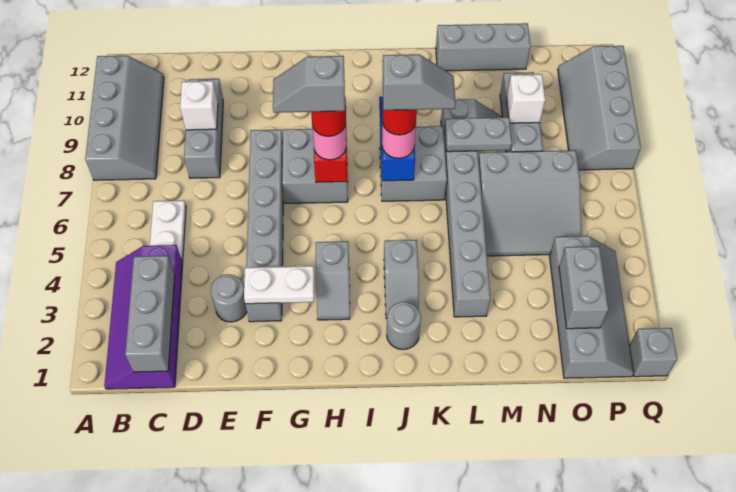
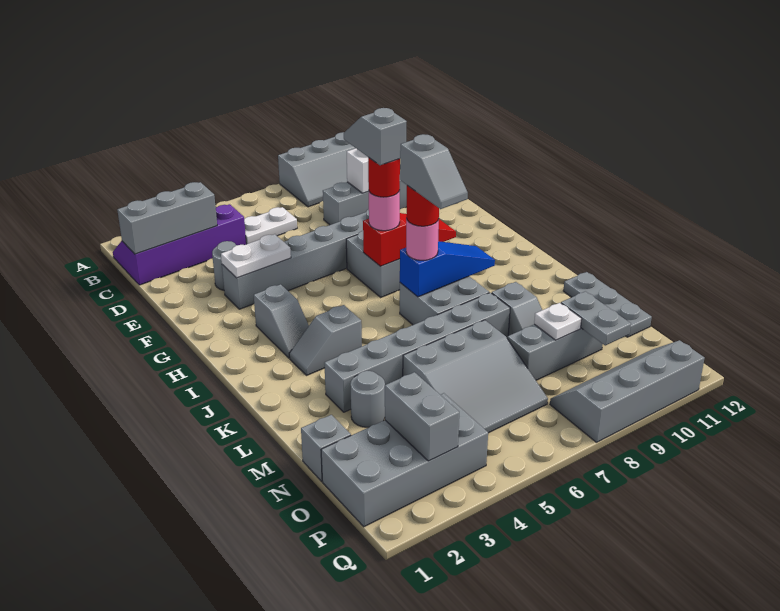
white 1x2 plate [244,266,314,304] -> white 1x2 plate turned to [221,234,291,278]
grey 1x2 slope [316,241,350,320] -> grey 1x2 slope turned to [254,284,309,358]
grey 1x1 round brick [387,302,421,350] -> grey 1x1 round brick moved to [350,371,385,427]
grey 1x2 plate [445,117,512,152] -> grey 1x2 plate moved to [561,291,631,345]
grey 1x3 brick [436,23,531,71] -> grey 1x3 plate [563,272,652,337]
grey 3x3 slope [478,150,582,256] -> grey 3x3 slope turned to [403,320,548,433]
white 1x1 brick [507,74,545,123] -> white 1x1 plate [534,303,582,340]
grey 2x4 slope [550,236,634,378] -> grey 2x4 brick [321,393,488,527]
grey 1x2 brick [559,246,608,329] -> grey 1x2 brick turned to [385,372,459,461]
grey 1x1 brick [630,328,677,377] -> grey 1x1 brick moved to [301,415,351,481]

